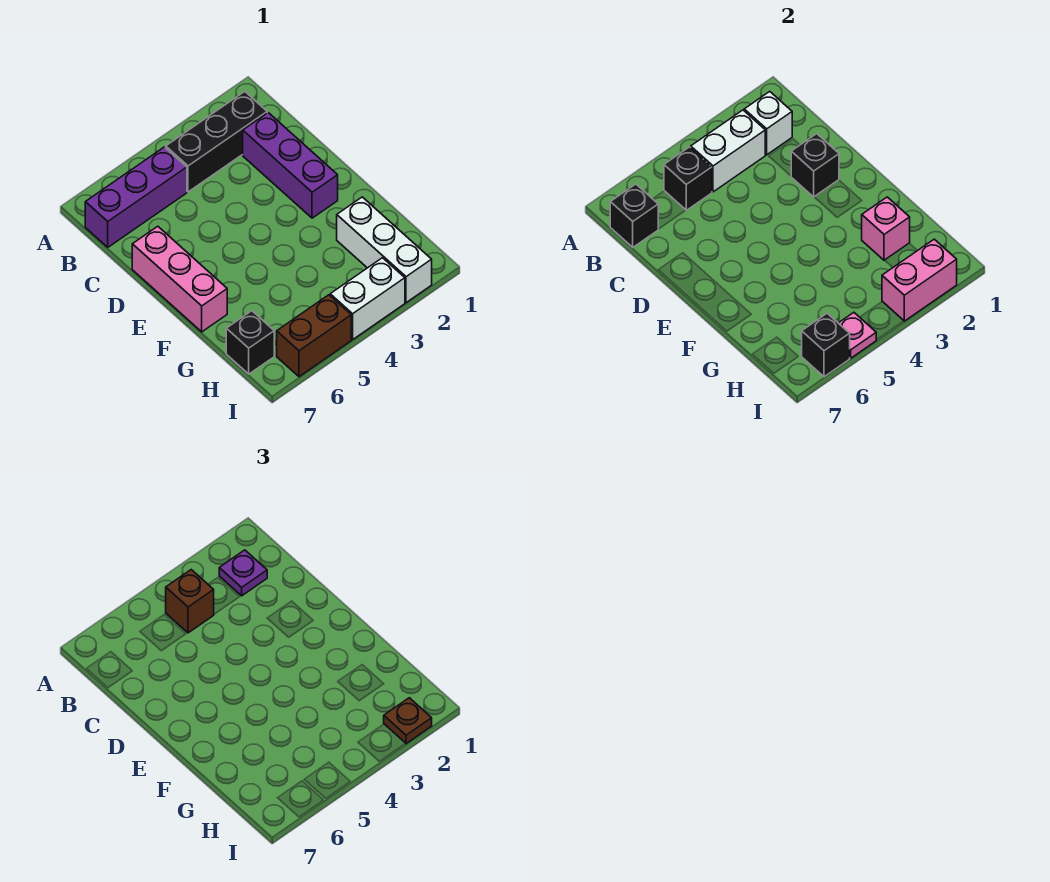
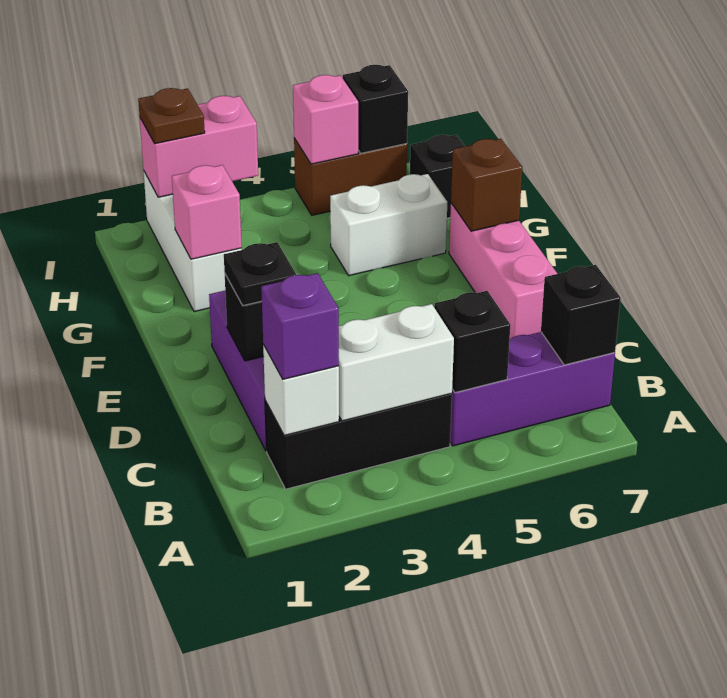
purple 1x1 plate [219,550,267,596] -> purple 1x1 brick [261,273,339,379]
brown 1x1 brick [166,570,214,633] -> brown 1x1 brick moved to [451,139,522,231]
none -> black 1x1 plate [224,242,296,305]
white 1x2 brick [330,258,405,340] -> white 1x2 brick moved to [330,174,447,276]
pink 1x1 plate [839,312,876,358] -> pink 1x1 brick [293,75,358,164]

